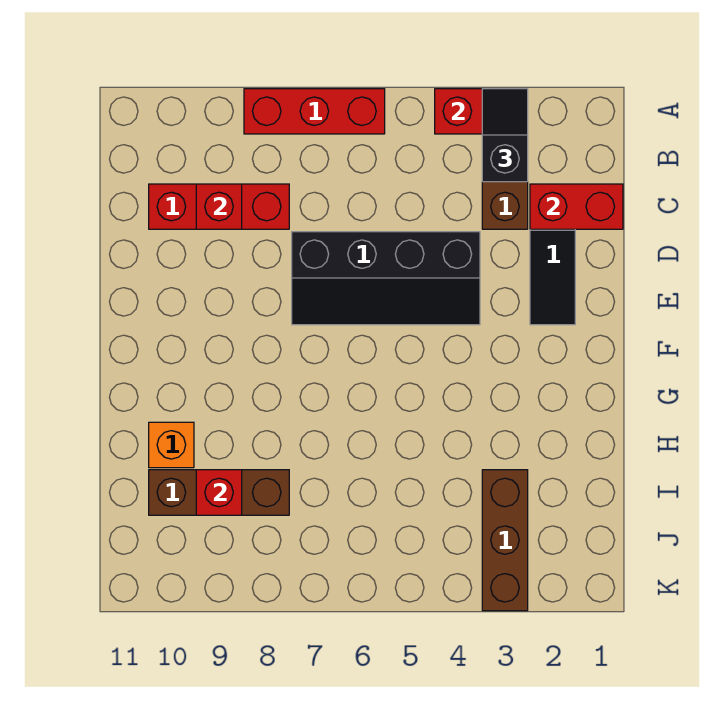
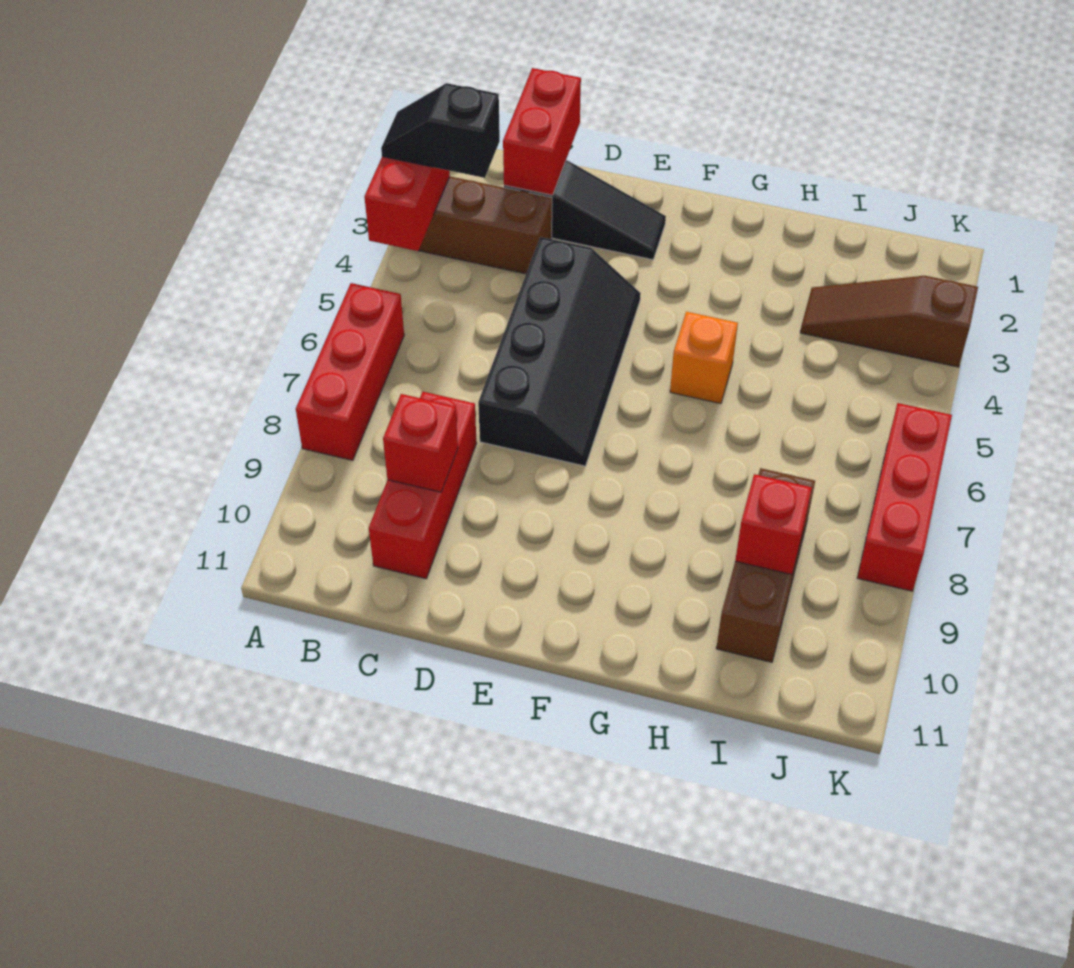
orange 1x1 brick [149,422,194,468] -> orange 1x1 brick moved to [670,312,738,404]
brown 1x3 brick [482,470,528,611] -> brown 1x3 slope [800,276,978,367]
none -> red 1x3 brick [857,403,952,591]

